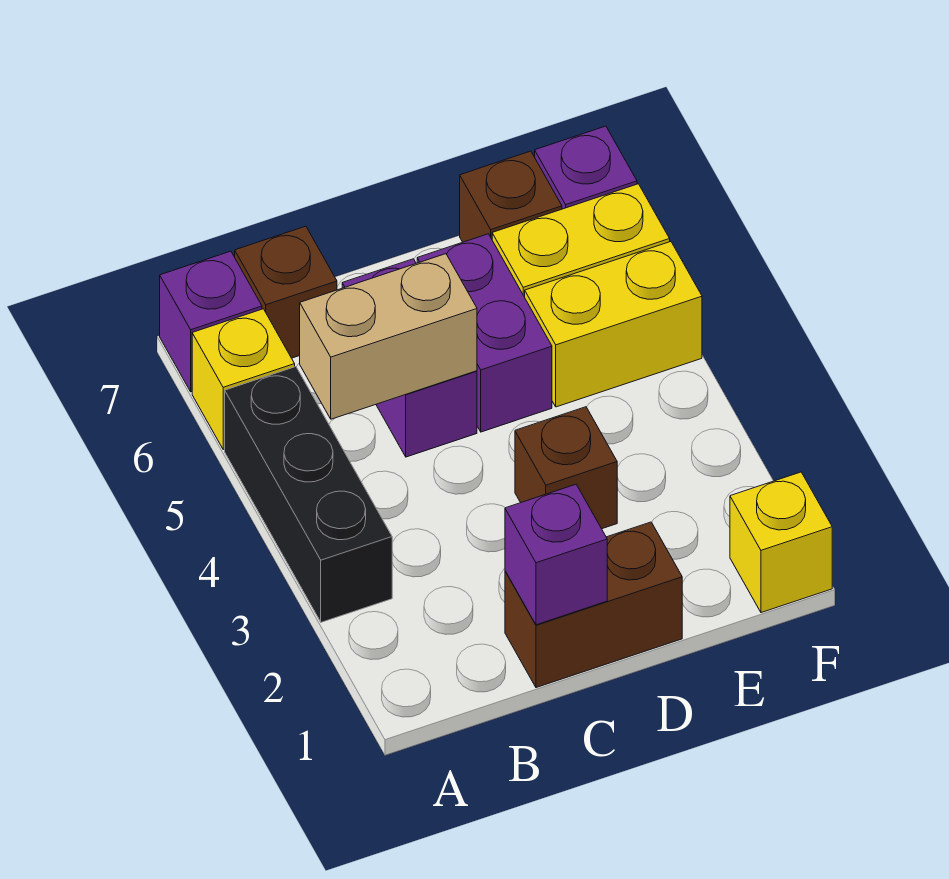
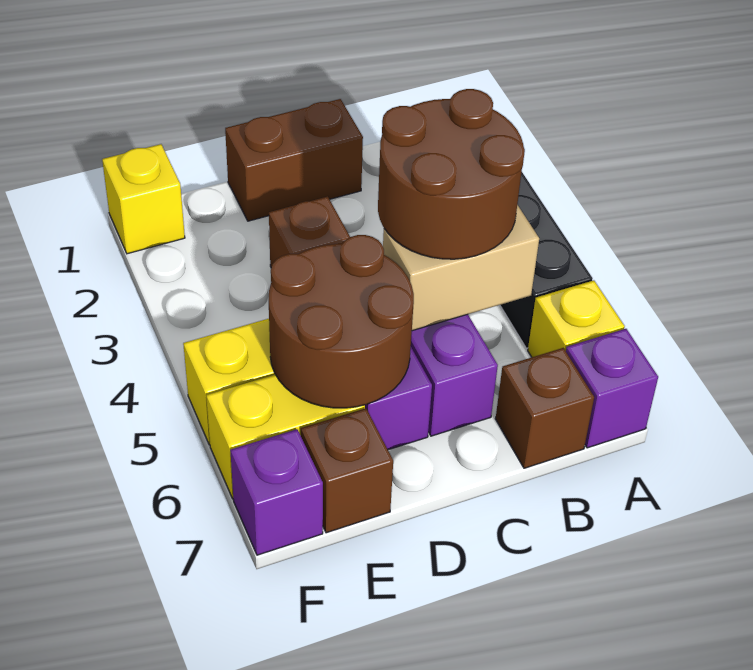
none -> brown 2x2 round brick [378,89,525,259]
purple 1x1 brick [505,484,607,625] -> none
none -> brown 2x2 round brick [269,235,414,408]

